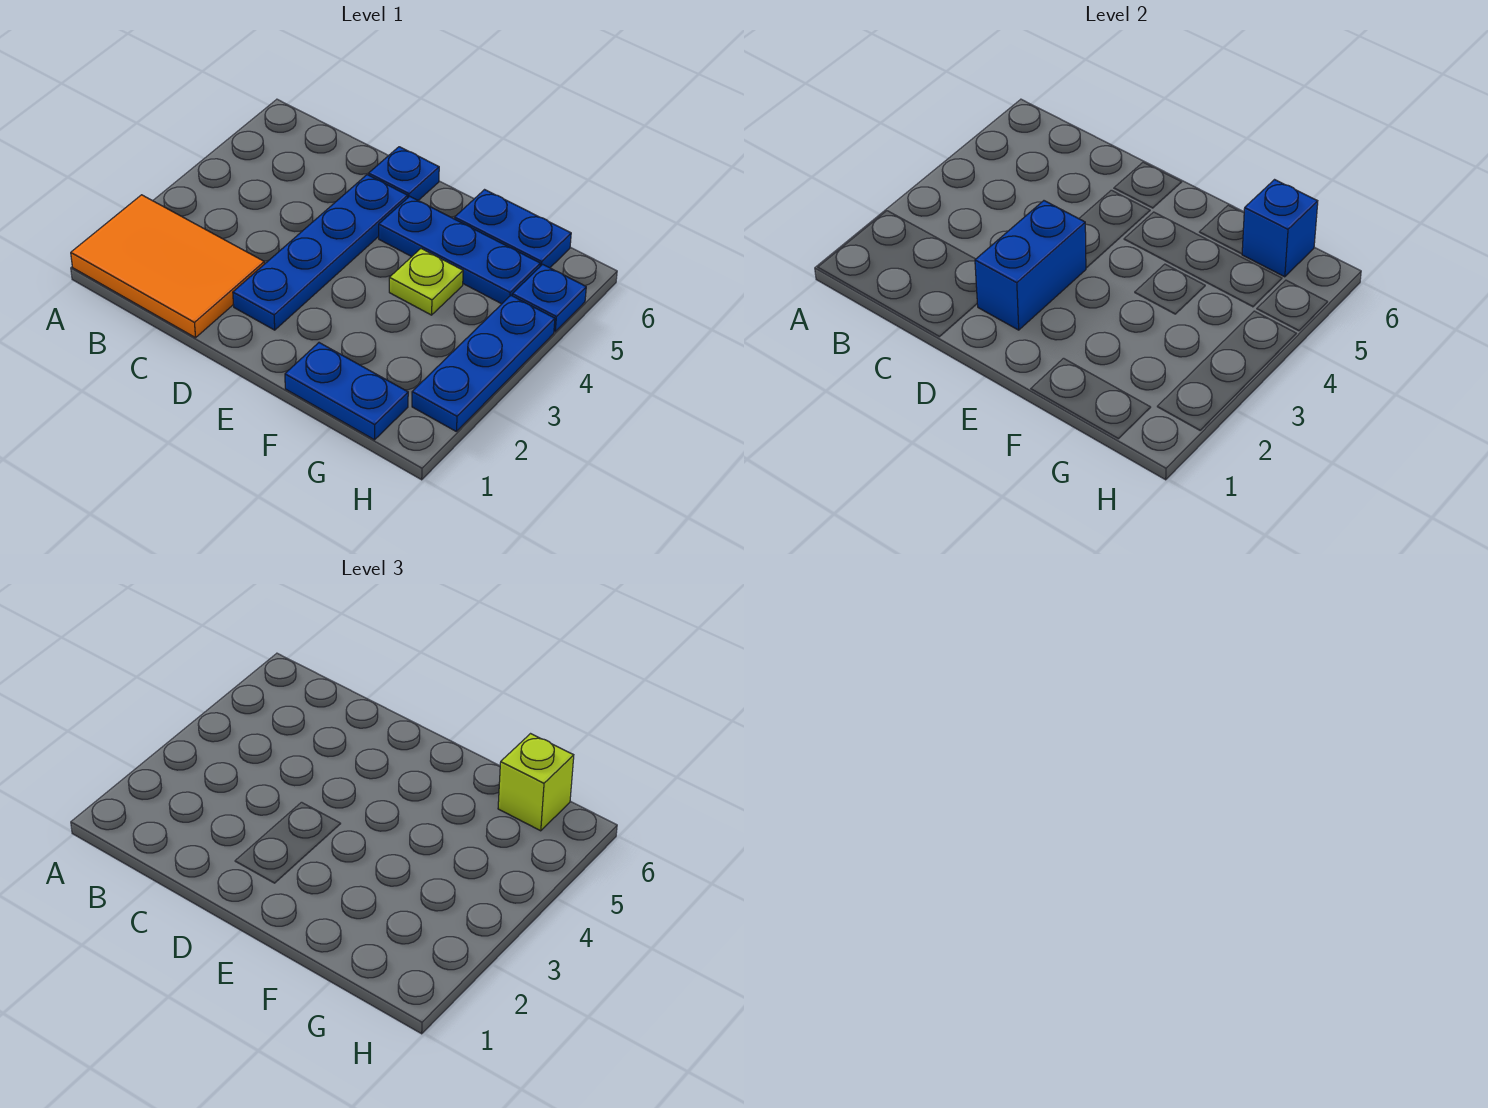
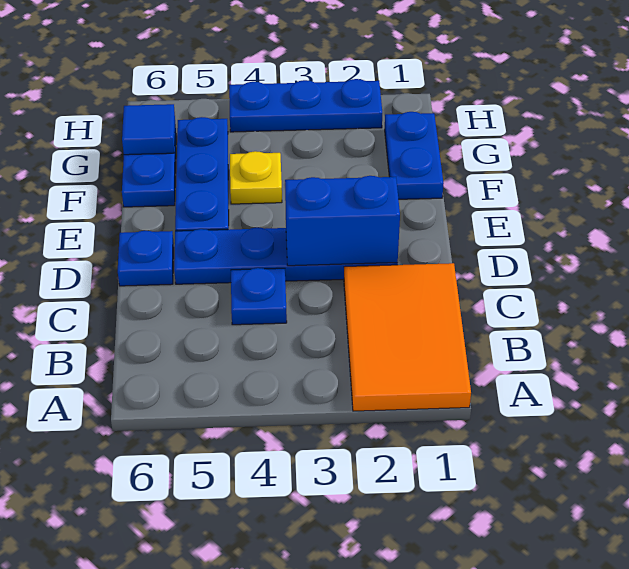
lime 1x1 plate [389,249,463,315] -> yellow 1x1 plate [230,151,282,204]
blue 1x1 brick [1242,180,1318,277] -> blue 1x1 tile [122,104,175,155]
lime 1x1 brick [498,734,574,831] -> none
blue 1x1 plate [512,264,586,332] -> blue 1x1 plate moved to [231,268,287,325]

